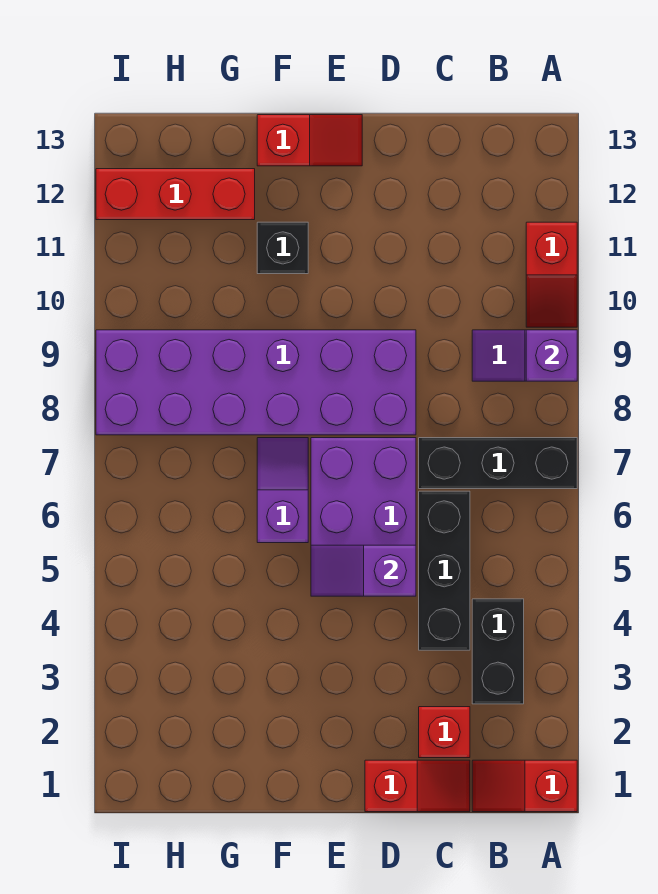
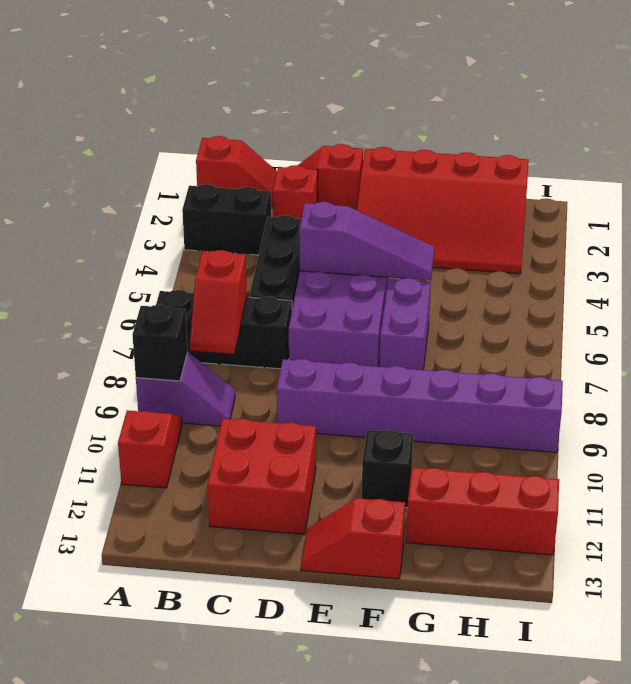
purple 1x1 brick [526,330,577,381] -> black 1x1 brick [133,305,188,381]
black 1x2 brick [472,599,524,704] -> black 1x2 brick turned to [182,184,271,255]
none -> red 1x2 slope [190,250,247,354]
none -> red 2x2 brick [207,419,316,534]
purple 1x2 slope [311,545,416,596] -> purple 1x3 slope [299,202,434,280]
purple 2x6 brick [96,330,416,435] -> purple 1x6 brick [277,359,563,452]
none -> red 3x4 slope [357,147,529,274]
purple 1x2 slope [257,438,308,543] -> purple 1x2 brick [380,278,431,370]

